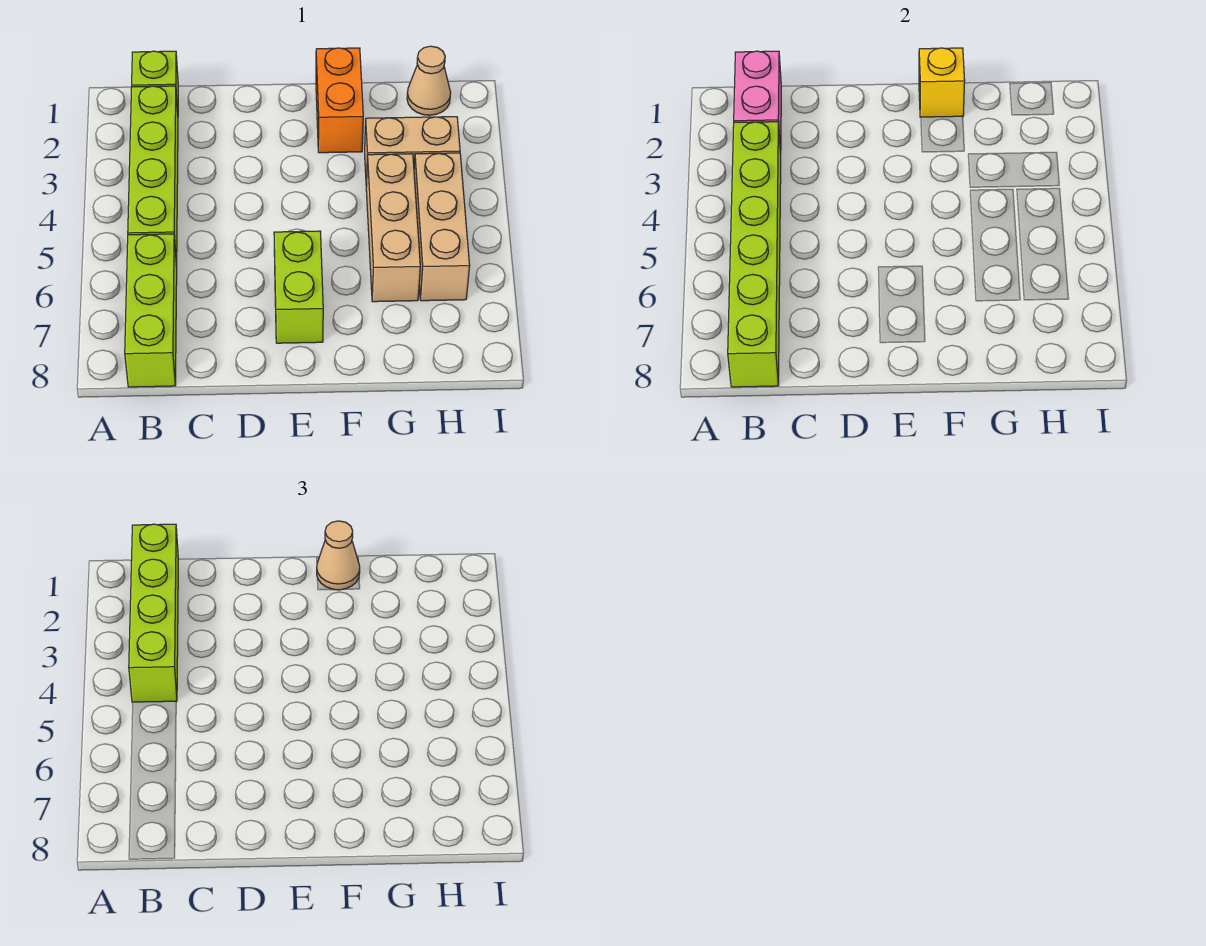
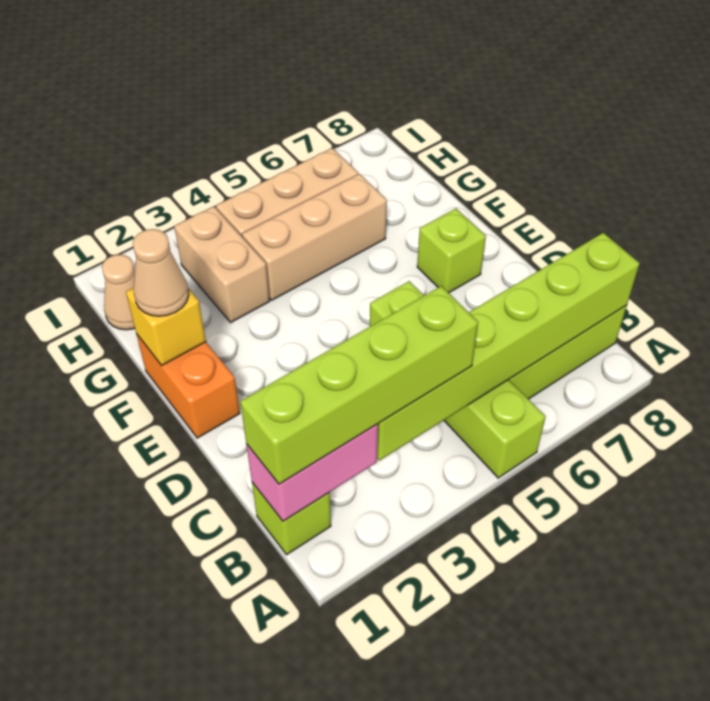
lime 1x4 brick [128,86,178,266] -> lime 1x4 brick turned to [370,281,546,478]
lime 1x2 brick [274,231,323,343] -> lime 1x1 brick [417,209,486,293]
orange 1x2 brick [316,48,363,153] -> orange 1x2 brick turned to [137,335,240,438]

